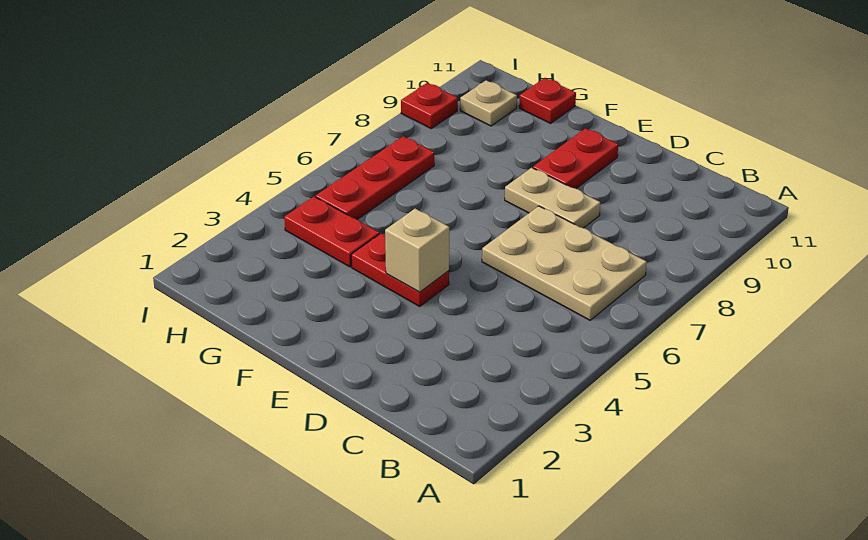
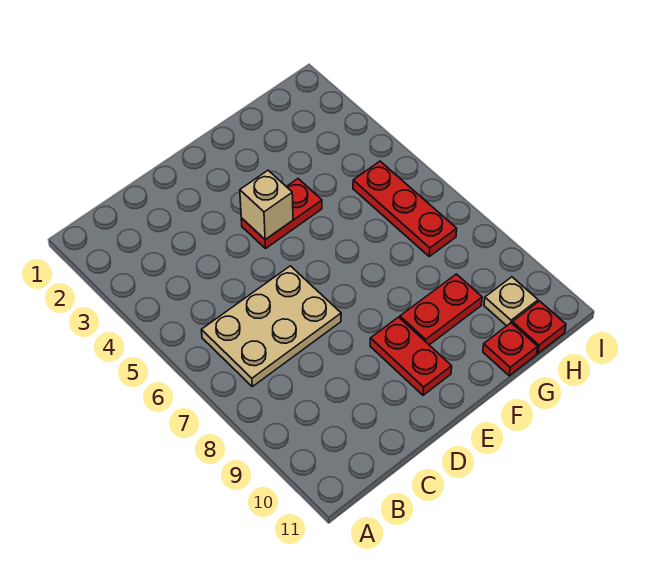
tan 1x2 plate [505,168,600,228] -> none
red 1x2 plate [284,197,379,267] -> red 1x2 plate moved to [400,274,482,345]
red 1x1 plate [401,83,458,128] -> red 1x1 plate moved to [512,301,566,353]

